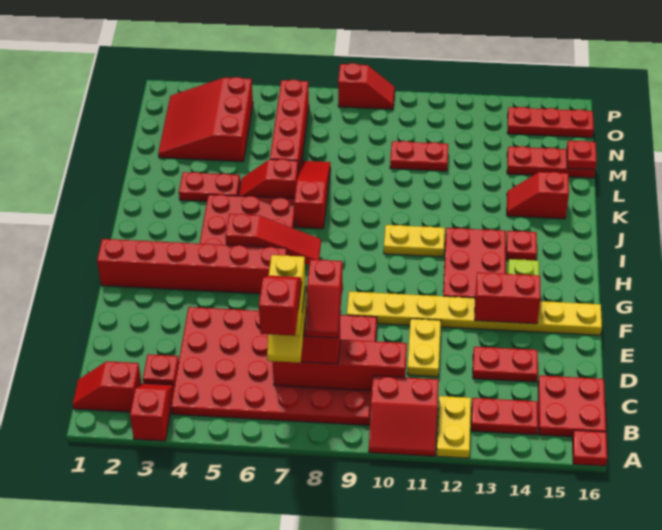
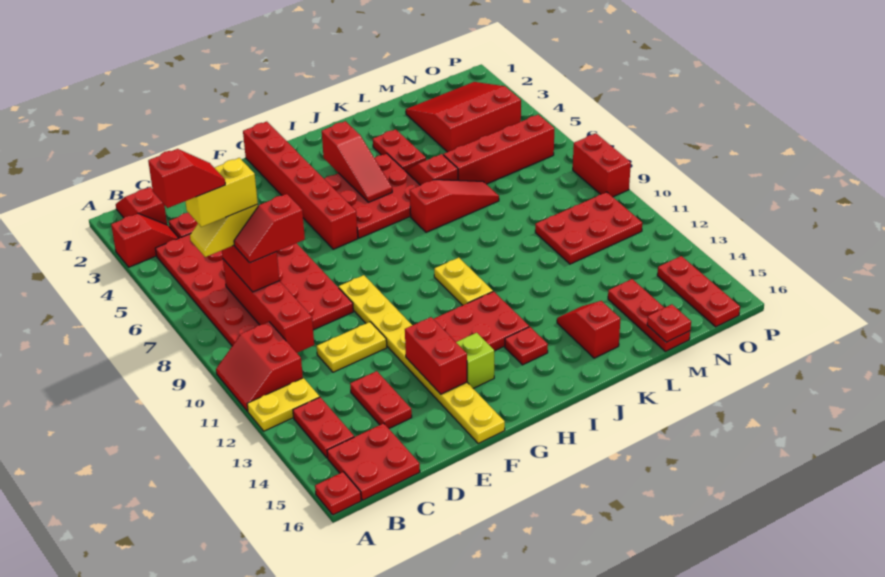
red 1x3 slope [225,214,321,265] -> red 1x3 slope moved to [322,121,392,202]
red 1x2 plate [390,141,448,171] -> red 2x3 plate [535,192,642,264]
red 1x2 slope [338,63,395,109] -> red 1x2 brick [573,134,631,197]

